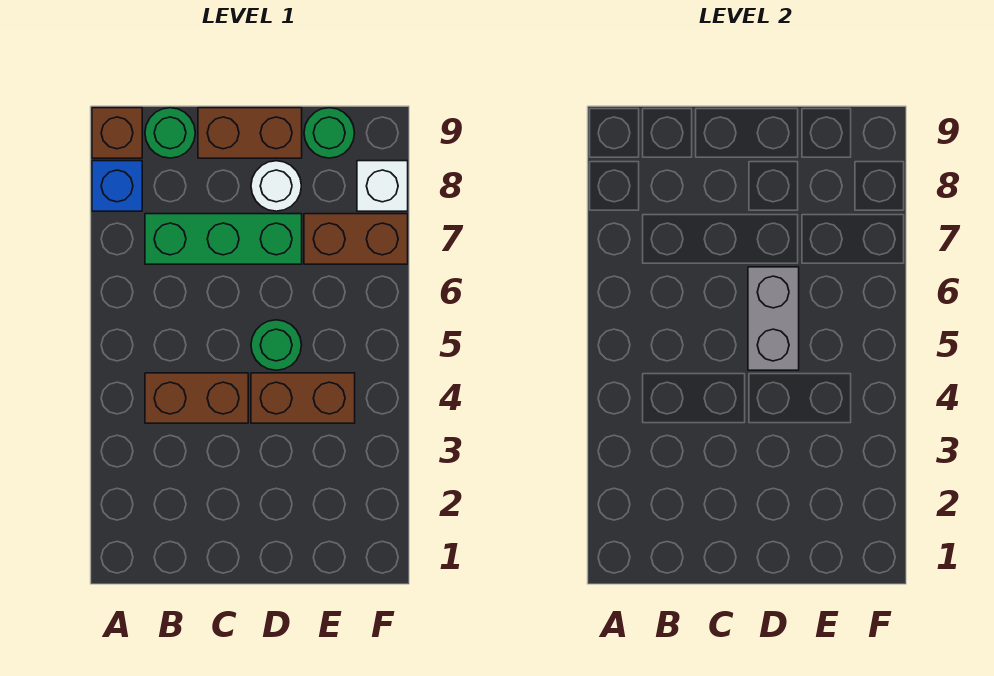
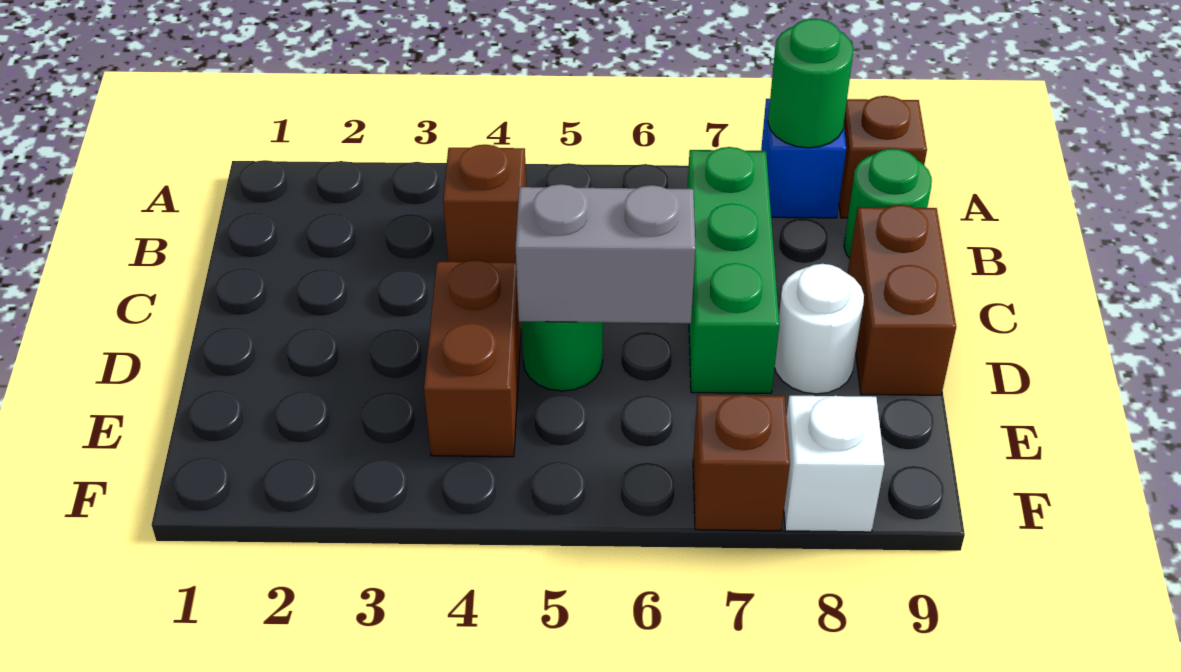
brown 1x2 brick [145,373,248,423] -> brown 1x1 brick [443,145,526,262]
brown 1x2 brick [304,214,408,264] -> brown 1x1 brick [693,394,790,531]
green 1x1 round brick [304,108,354,158] -> green 1x1 round brick moved to [768,19,854,148]

